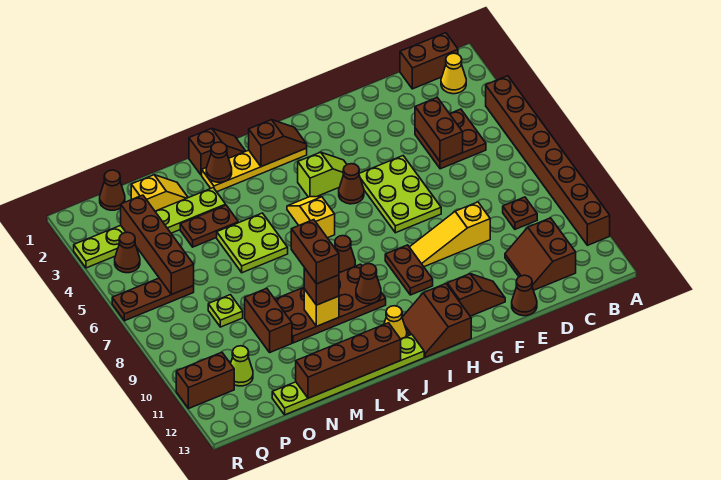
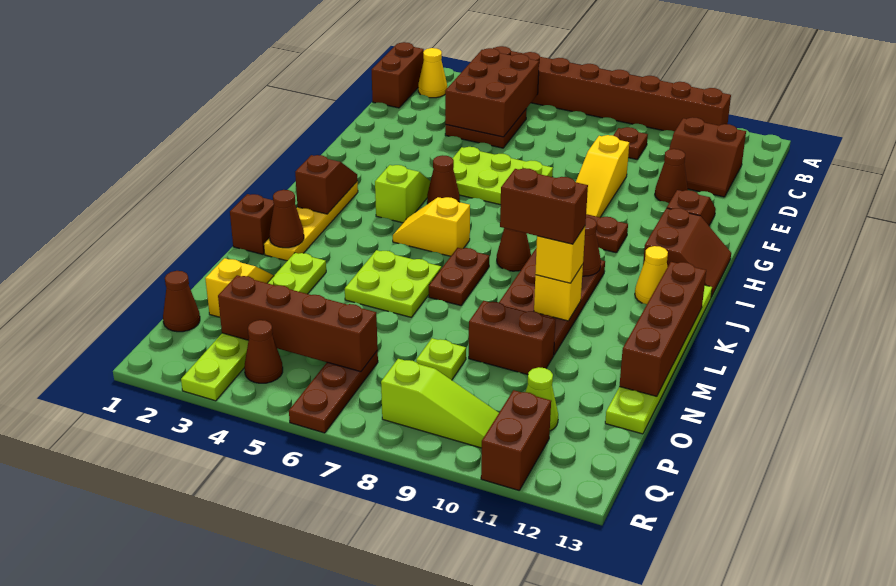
brown 1x2 brick [415,98,463,162] -> brown 2x3 brick [445,48,539,137]
brown 1x1 cone [512,275,537,316] -> brown 1x1 cone moved to [655,149,688,203]
brown 2x2 slope [402,284,471,357] -> brown 2x2 slope turned to [643,208,731,297]
brown 1x1 brick [304,268,339,305] -> yellow 1x1 brick [535,226,585,283]
brown 1x2 plate [180,205,238,247] -> brown 1x2 plate moved to [429,248,489,306]
none -> lime 1x3 slope [381,359,499,448]

